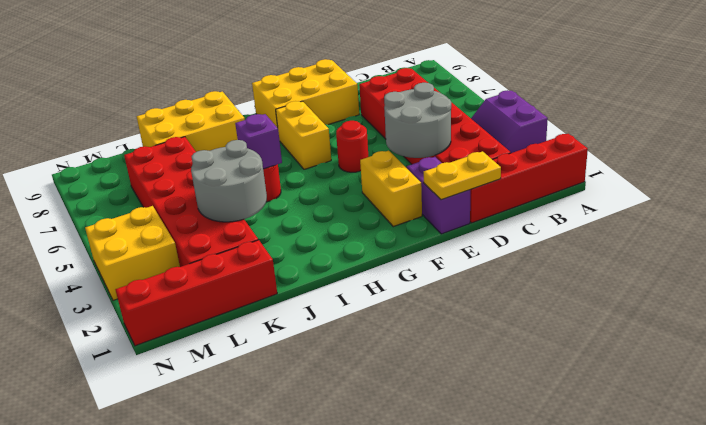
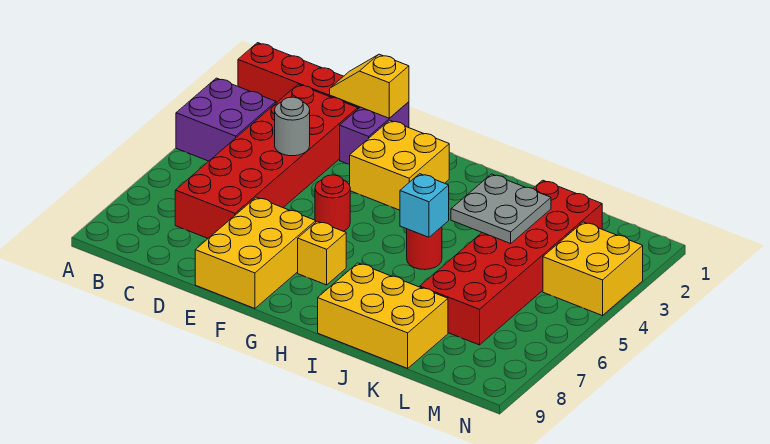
purple 2x2 slope [471,90,548,153] -> purple 2x2 brick [176,78,276,161]
yellow 1x2 plate [424,151,501,200] -> yellow 1x2 slope [330,54,409,118]
grey 2x2 round brick [384,83,451,158] -> grey 1x1 round brick [275,97,310,156]
yellow 2x3 brick [252,59,359,128] -> yellow 2x3 brick turned to [195,197,316,309]
yellow 1x2 brick [360,151,422,227] -> yellow 2x2 brick [350,120,449,210]
yellow 1x2 brick [276,101,331,169] -> yellow 1x1 brick [298,221,346,285]
purple 1x1 brick [235,114,282,169] -> cyan 1x1 brick [400,174,449,237]
grey 2x2 round brick [191,140,267,222] -> grey 2x2 plate [451,174,551,243]
red 1x4 brick [115,240,277,346] -> none

